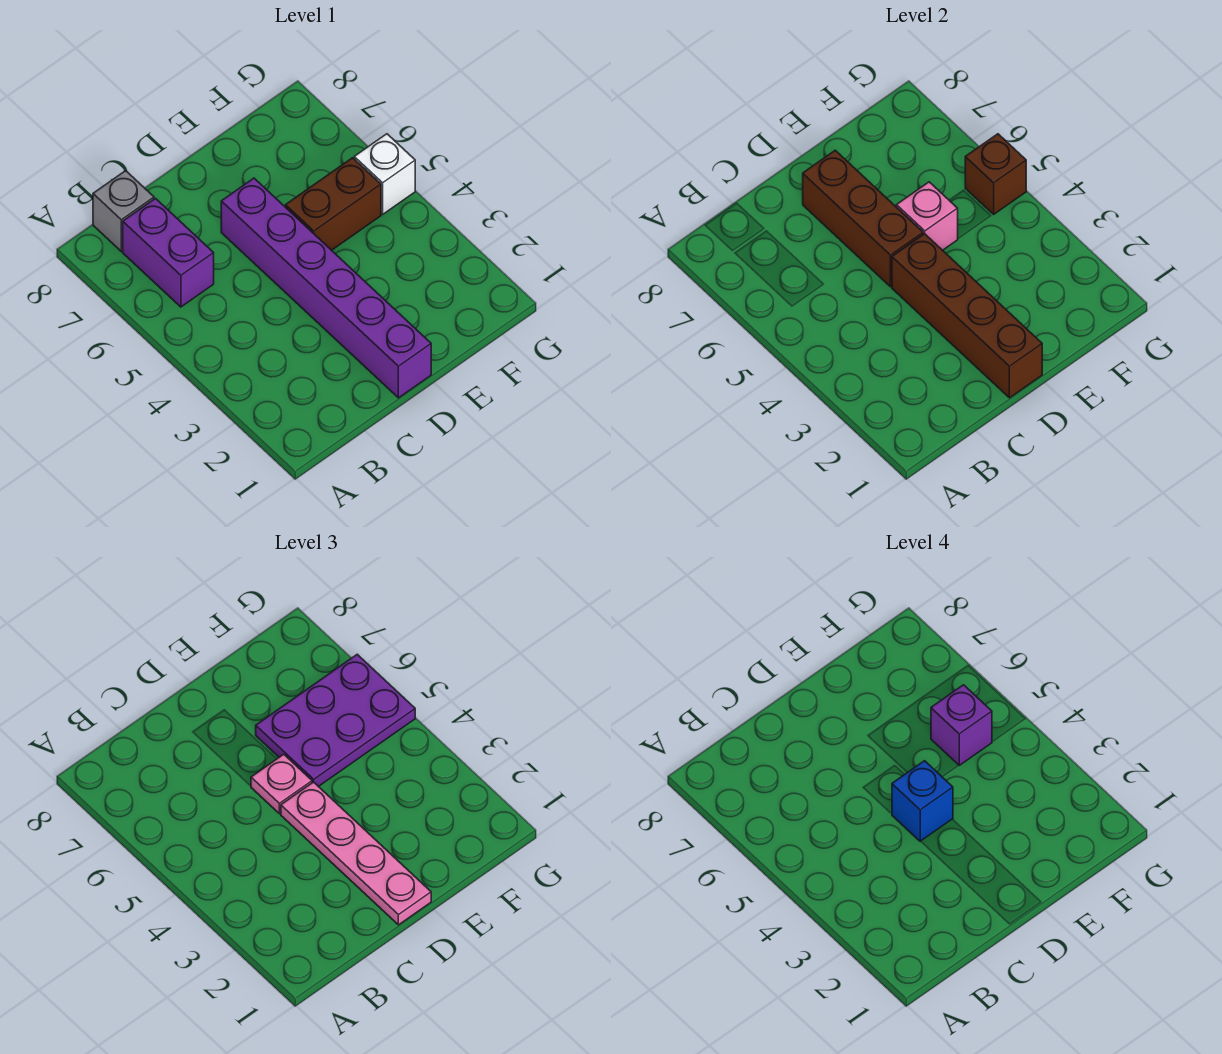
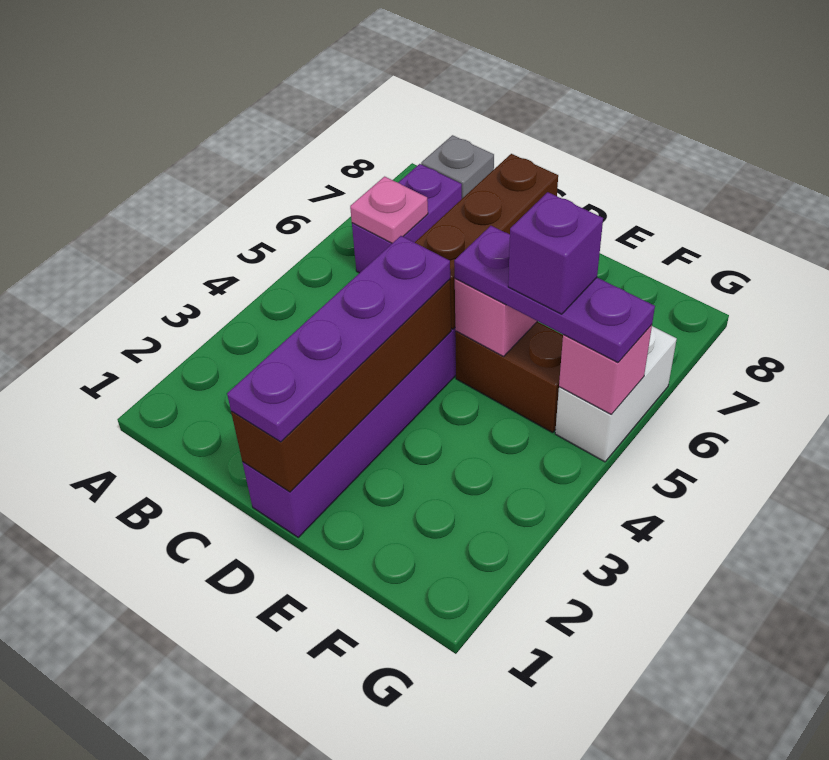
pink 1x4 plate [281,782,431,925] -> purple 1x4 plate [227,236,450,442]
blue 1x1 brick [892,761,953,841] -> none
pink 1x1 plate [251,754,312,814] -> pink 1x1 plate moved to [350,177,428,243]
purple 2x3 plate [256,654,415,787] -> purple 1x3 plate [454,226,655,363]
white 1x1 brick [354,134,415,214] -> white 1x2 brick [555,326,677,462]
brown 1x1 brick [965,134,1026,214] -> pink 1x1 brick [559,325,652,415]

